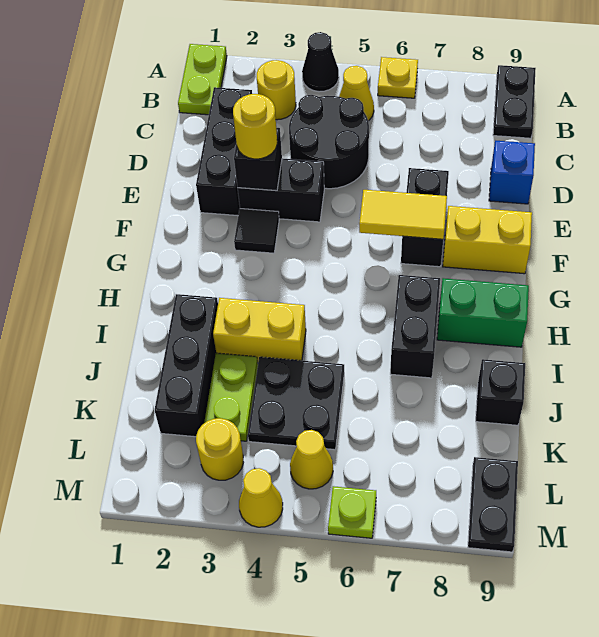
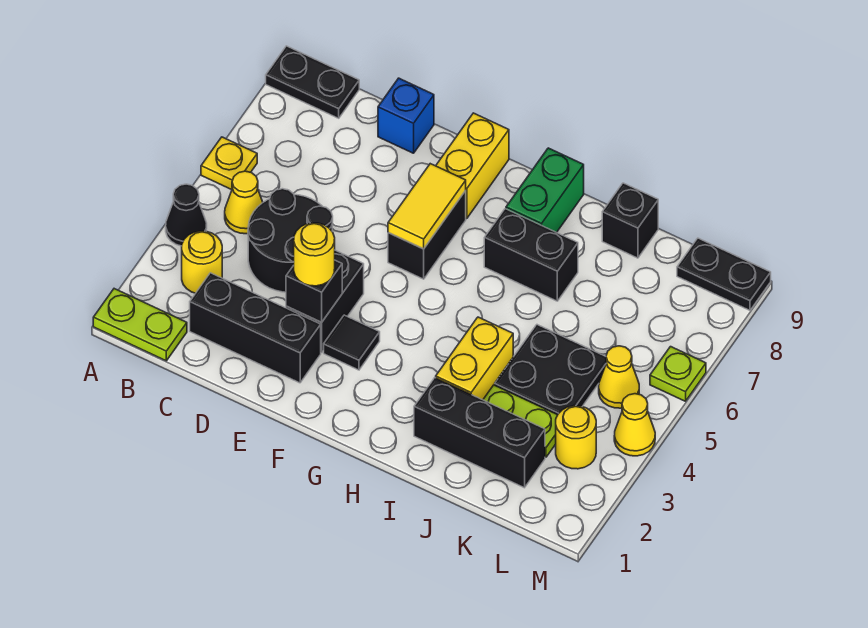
black 1x2 brick [401,168,449,267] -> black 1x2 brick turned to [388,191,466,279]

